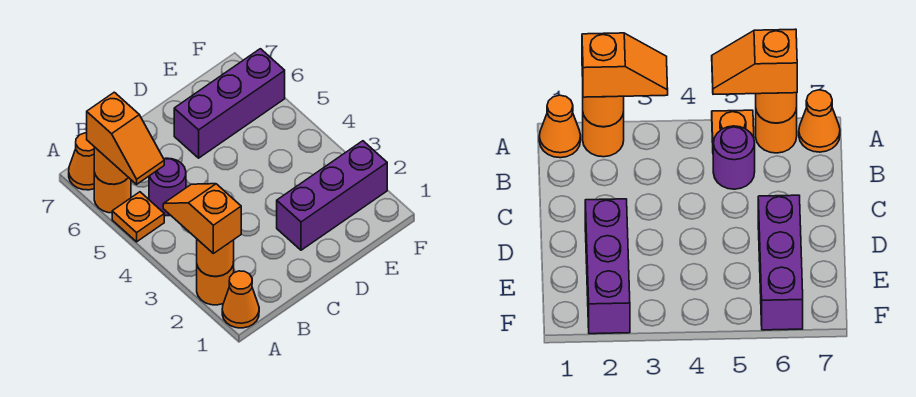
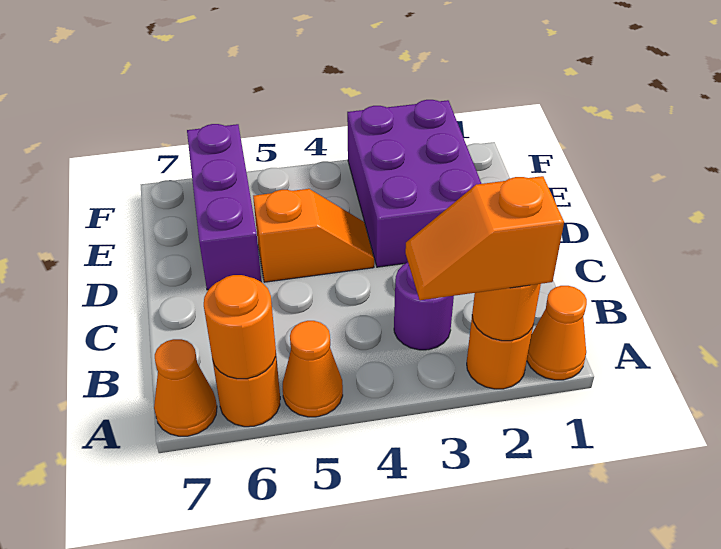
orange 1x1 plate [112,192,164,242] -> orange 1x1 cone [283,321,343,417]
orange 1x2 slope [87,92,164,184] -> orange 1x2 slope moved to [253,189,374,282]
purple 1x1 round brick [149,158,186,216] -> purple 1x1 round brick moved to [394,262,454,350]
purple 1x3 brick [277,141,387,250] -> purple 2x3 brick [347,100,481,267]

